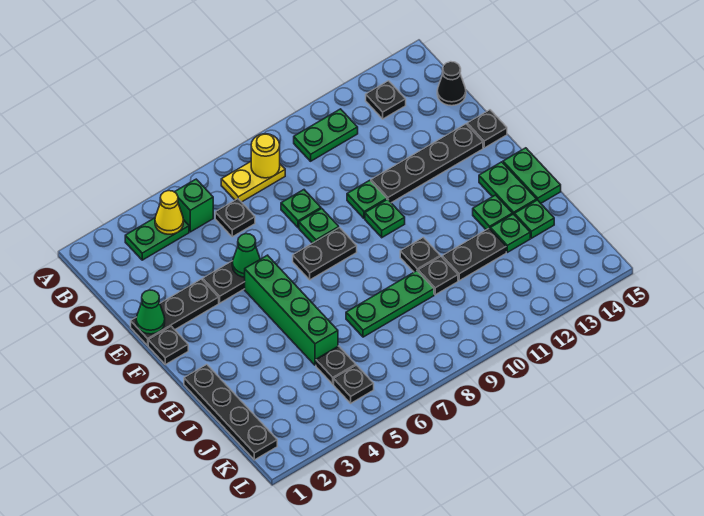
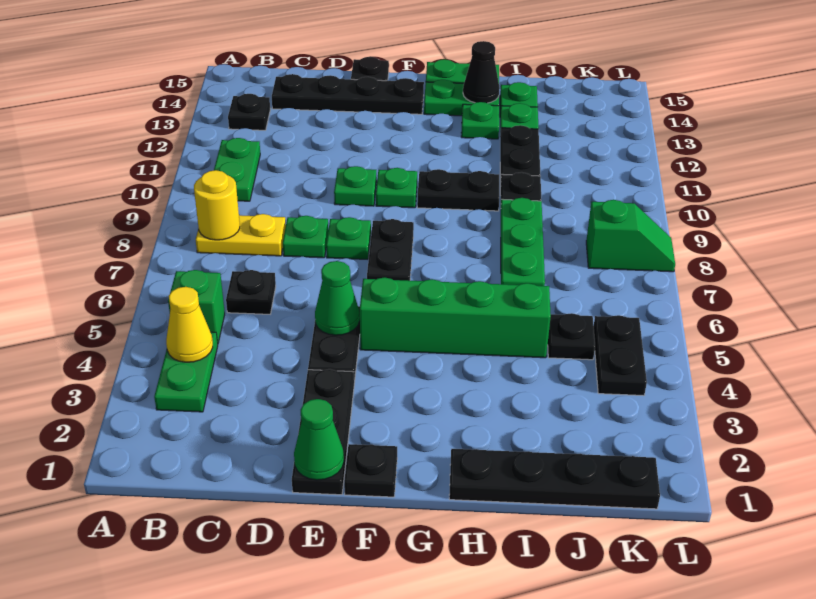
yellow 1x2 plate [221,162,285,202] -> yellow 1x2 plate turned to [196,214,286,256]
black 1x1 cone [437,62,466,106] -> black 1x1 cone moved to [463,41,500,103]
black 1x4 plate [371,124,483,203] -> black 1x4 plate turned to [272,74,424,114]
black 1x1 plate [400,237,440,272] -> black 1x2 plate [417,169,499,211]
black 1x1 plate [334,365,374,403] -> black 1x2 plate [594,315,647,396]
none -> green 1x2 slope [586,200,675,272]

